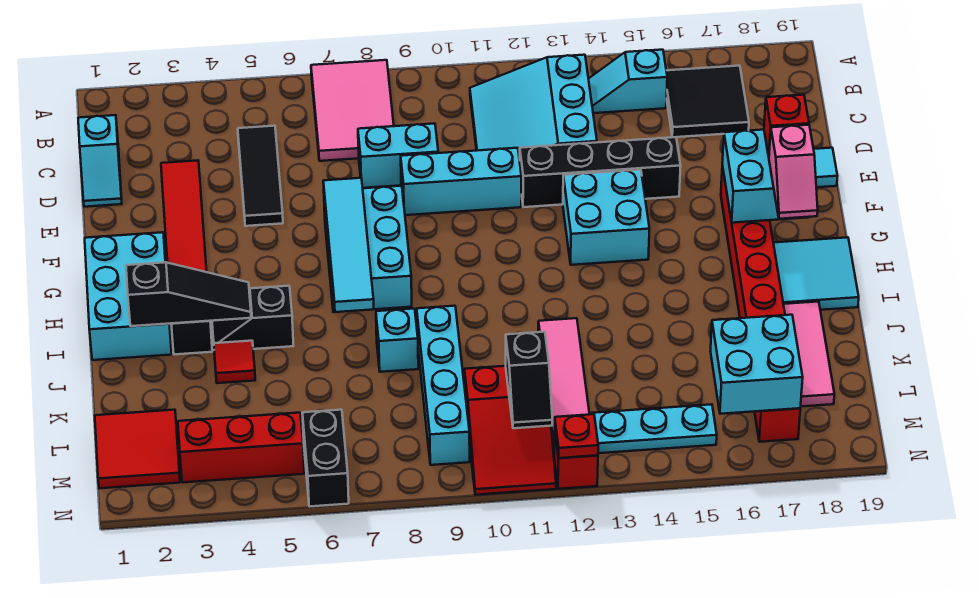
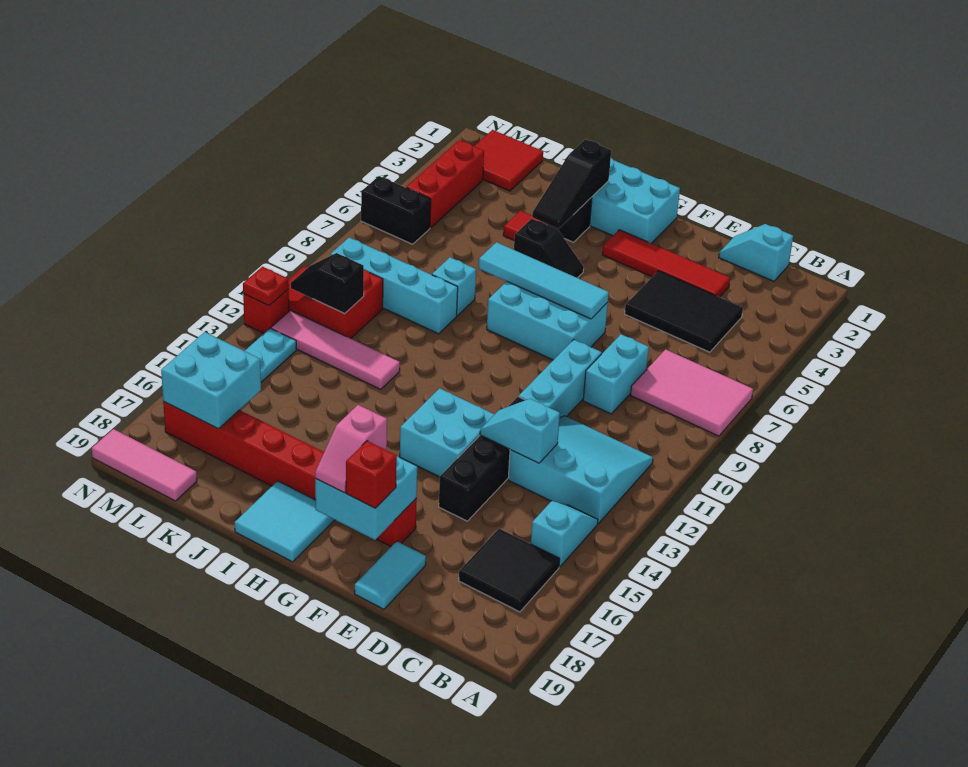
black 1x3 tile [238,126,283,226] -> black 2x3 tile [625,271,743,352]
none -> cyan 1x2 slope [480,399,560,463]
pink 1x2 slope [769,125,818,219] -> pink 1x2 slope turned to [315,405,387,492]
black 1x2 slope [212,286,294,349] -> black 1x2 slope turned to [514,219,584,278]
pink 1x3 tile [783,302,834,407] -> pink 1x3 tile moved to [92,429,197,501]

